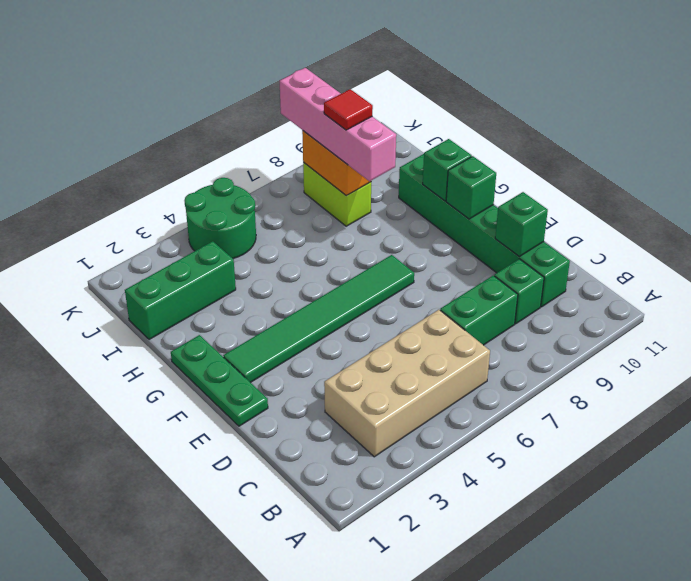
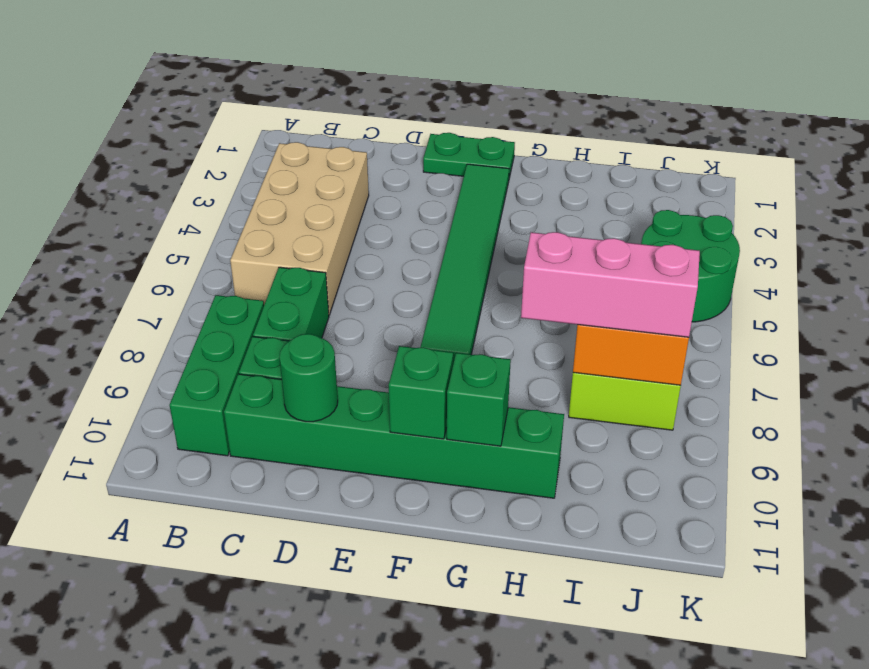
green 1x1 brick [495,192,548,257] -> green 1x1 round brick [279,334,338,422]
green 1x3 plate [171,335,268,426] -> green 1x2 plate [423,133,515,178]
pink 1x4 brick [280,68,396,181] -> pink 1x3 brick [521,232,700,337]
green 1x3 brick [125,241,236,340] -> green 1x3 brick moved to [170,295,264,456]
red 1x1 tile [324,89,373,130] -> none

